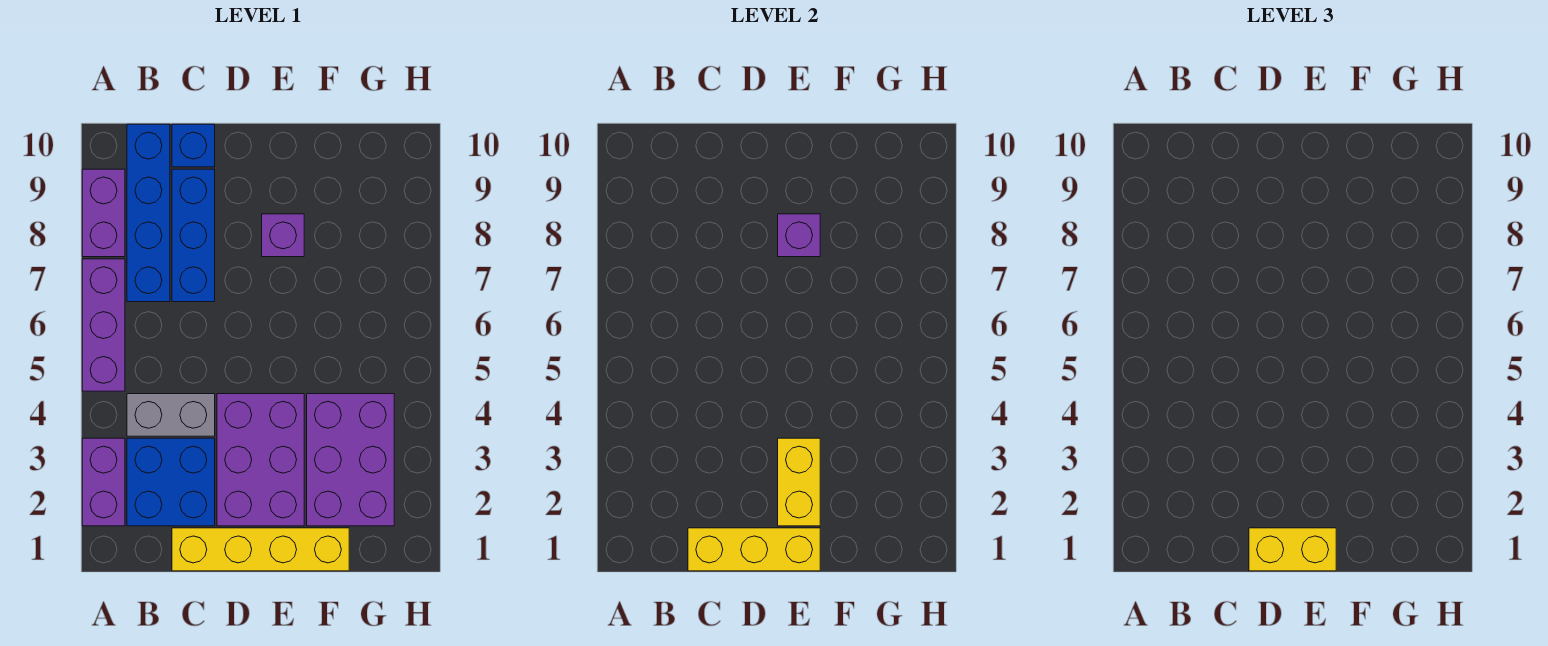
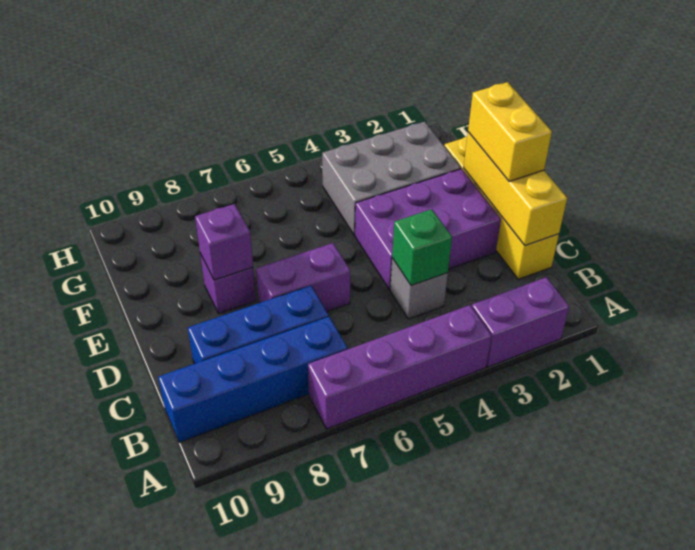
purple 1x3 brick [82,259,125,391] -> purple 1x4 brick [308,305,492,429]
purple 1x2 brick [82,169,125,257] -> purple 1x2 brick moved to [256,243,350,311]
blue 2x2 brick [127,438,215,526] -> none
grey 1x2 brick [127,394,215,436] -> grey 1x1 brick [390,258,448,319]
none -> green 1x1 brick [392,209,452,286]
blue 1x1 brick [172,124,215,167] -> none
yellow 1x2 brick [778,438,820,526] -> none
purple 2x3 brick [307,394,394,526] -> grey 2x3 brick [322,122,461,235]

